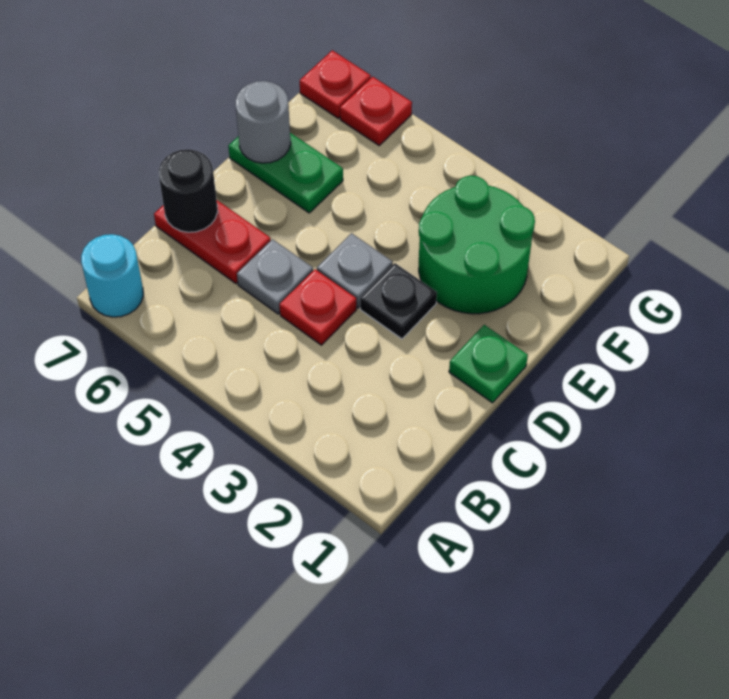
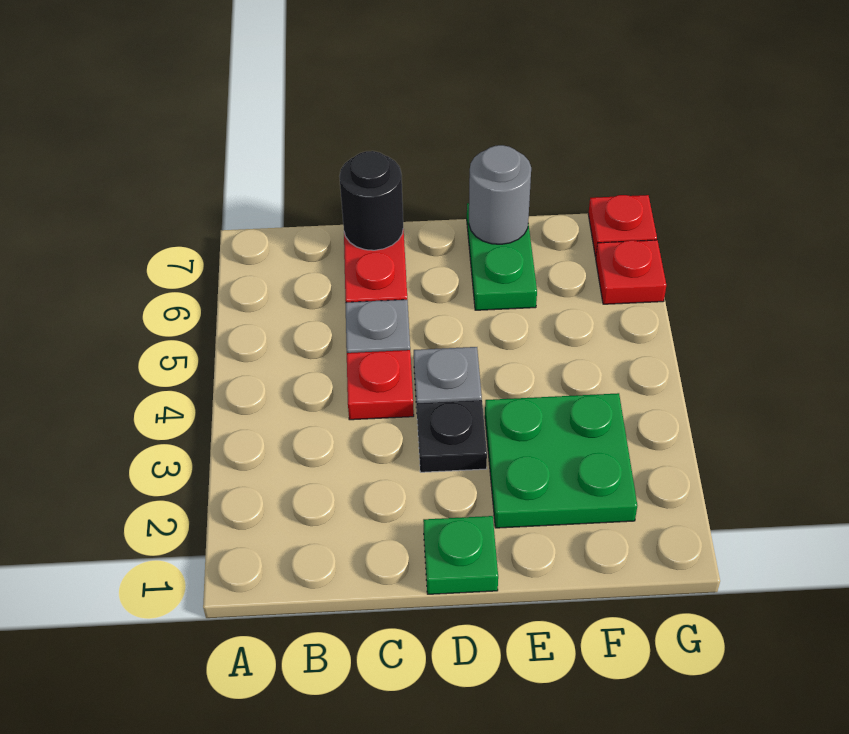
cyan 1x1 round brick [81,234,143,317] -> none
green 2x2 round brick [419,176,535,314] -> green 2x2 plate [485,393,637,528]

